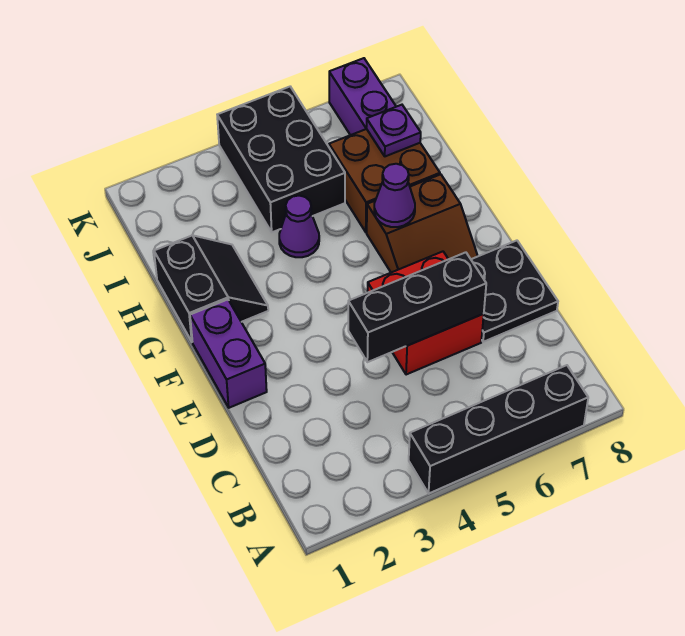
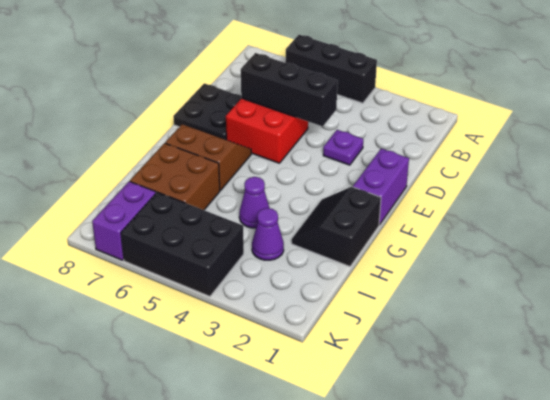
black 1x4 brick [409,365,588,493] -> black 1x3 brick [285,35,377,103]
purple 1x1 cone [374,164,415,227] -> purple 1x1 cone moved to [252,208,284,260]
black 2x3 brick [217,87,345,232] -> black 2x3 brick turned to [121,192,244,296]
purple 1x1 plate [366,105,421,156] -> purple 1x1 plate moved to [323,130,363,165]

